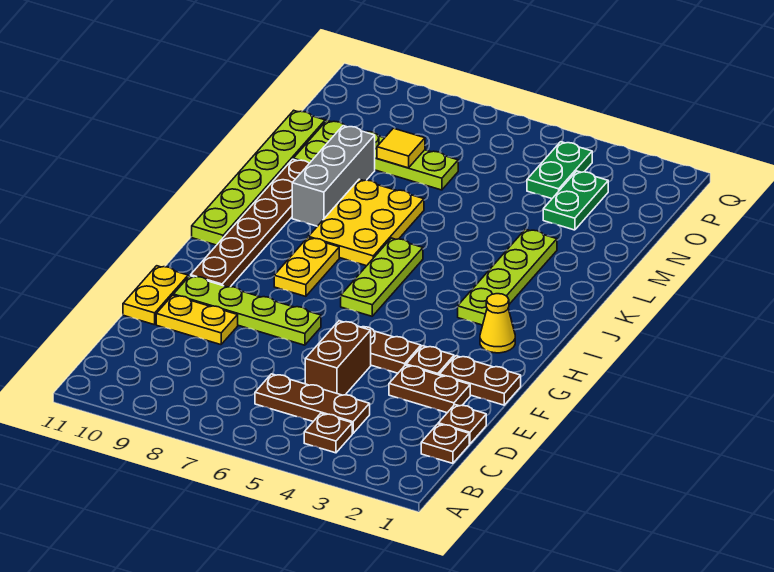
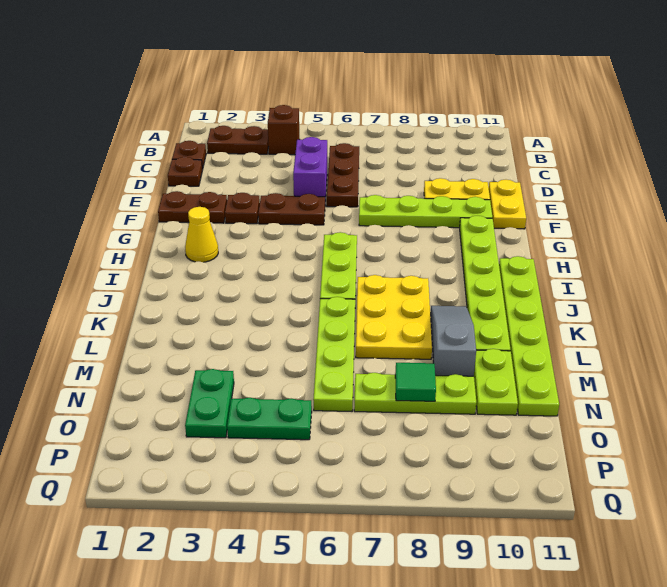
brown 1x1 plate [304,413,352,453] -> brown 1x1 brick [268,105,300,155]
brown 1x3 plate [255,374,370,433] -> brown 1x3 plate turned to [327,143,359,207]
brown 1x2 brick [305,321,371,395] -> purple 1x2 brick [293,137,327,201]
brown 1x2 plate [389,365,470,413] -> brown 1x2 plate moved to [207,126,269,154]
brown 1x6 plate [191,159,309,287] -> lime 1x6 plate [460,216,510,351]
yellow 1x2 plate [274,238,339,296] -> none
lime 1x4 plate [458,229,557,325] -> lime 1x4 plate moved to [313,297,355,411]
grey 1x3 brick [292,126,375,226] -> grey 1x3 slope [431,306,476,376]
yellow 1x1 tile [377,128,425,168] -> green 1x1 tile [395,363,436,401]
green 1x2 plate [527,142,592,199] -> green 1x2 plate turned to [227,398,312,440]

